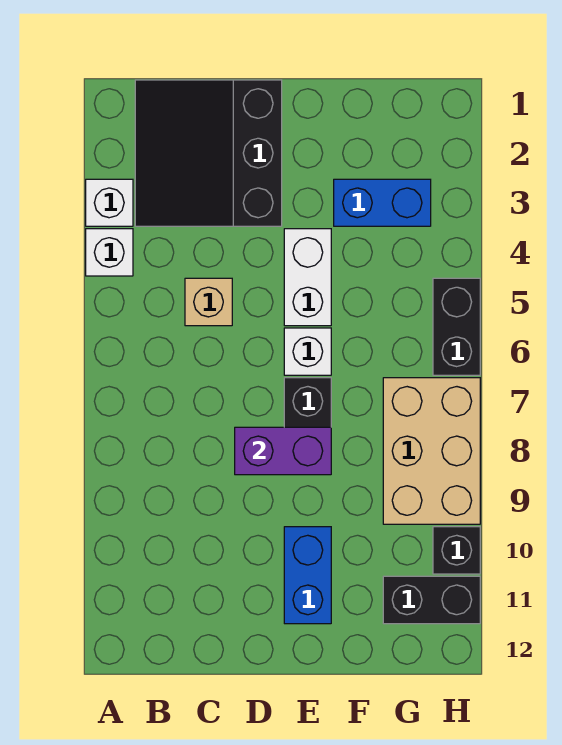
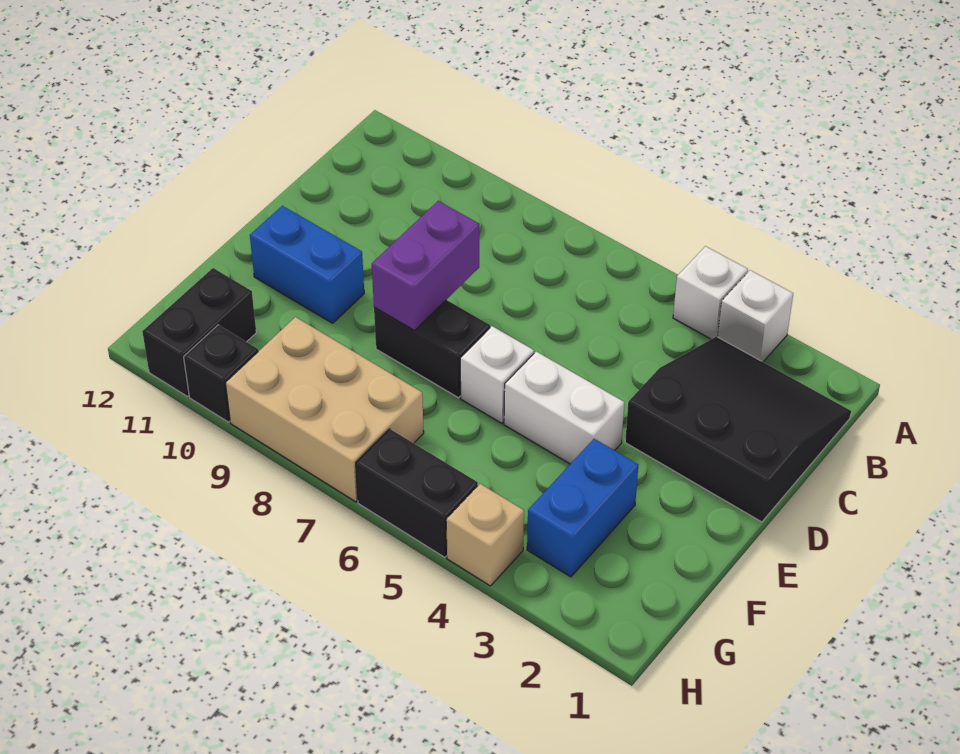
tan 1x1 brick [185,278,232,326] -> tan 1x1 brick moved to [446,484,524,586]

